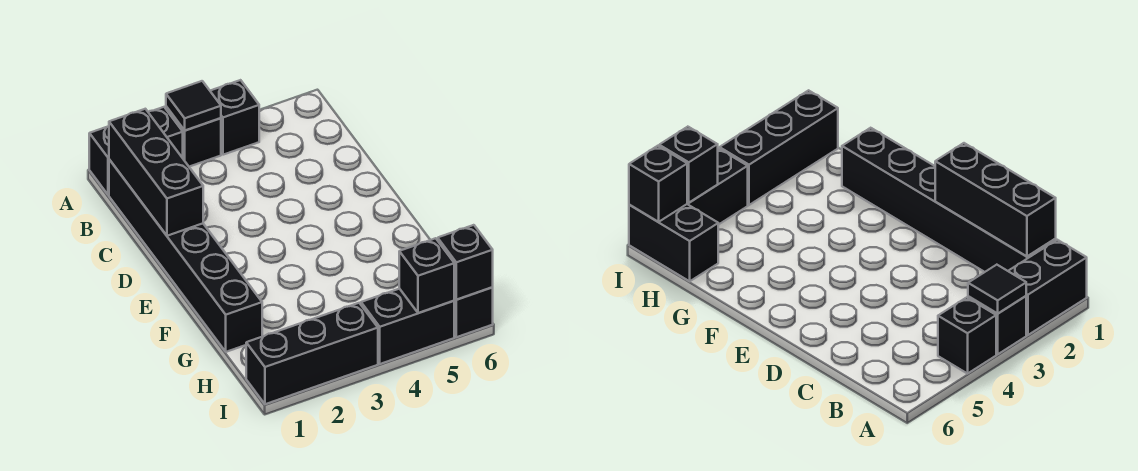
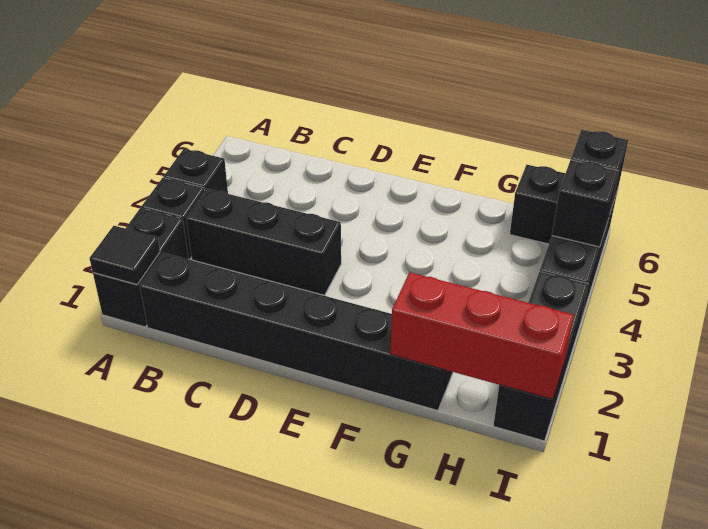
black 1x1 tile [166,81,221,130] -> black 1x1 tile moved to [90,226,160,285]
black 1x3 brick [109,109,203,236] -> black 1x3 brick moved to [186,189,341,295]
none -> red 1x3 brick [390,272,574,399]

